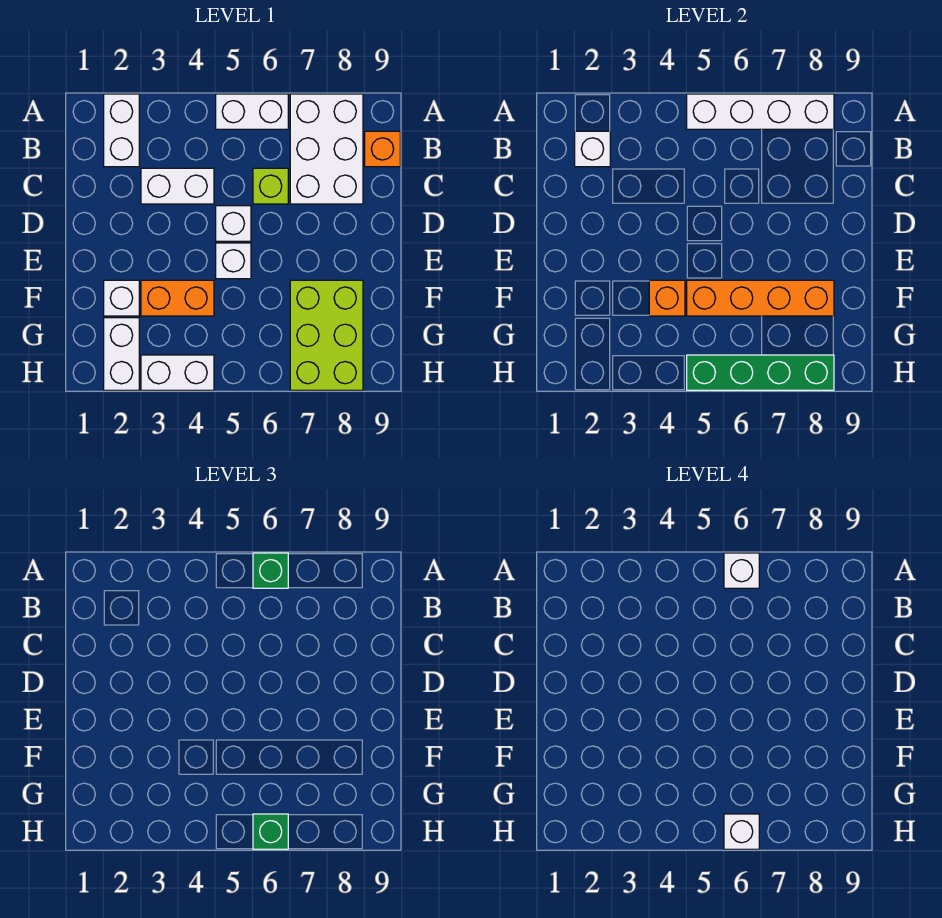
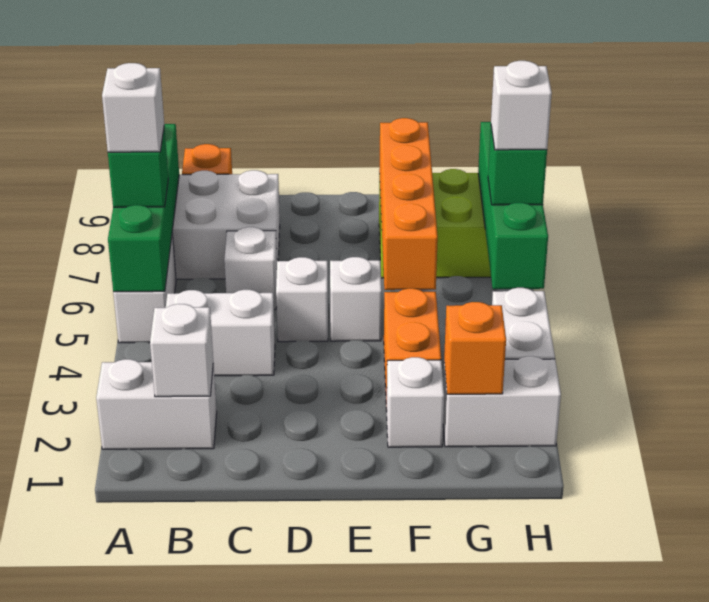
white 1x4 brick [687,94,834,129] -> green 1x4 brick [108,124,179,292]
white 1x2 brick [141,168,214,204] -> white 1x2 brick turned to [166,290,275,376]
lime 1x1 brick [253,168,288,204] -> white 1x1 brick [224,227,277,309]
orange 1x1 brick [649,280,685,316] -> orange 1x1 brick moved to [444,302,506,394]

